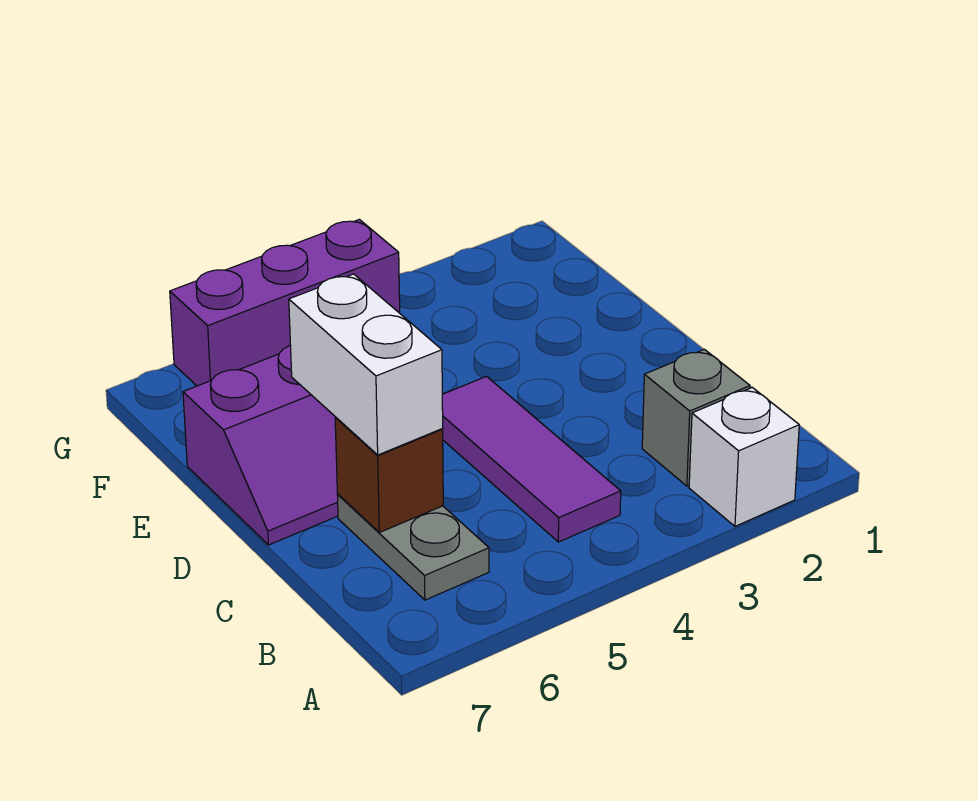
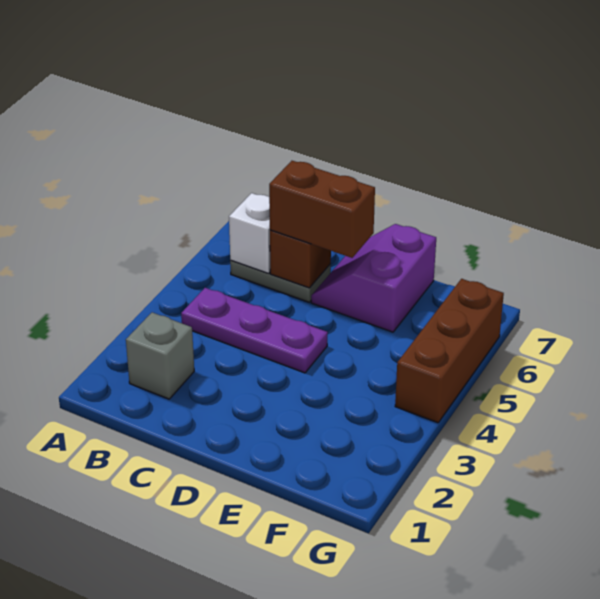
white 1x1 brick [689,388,799,526] -> white 1x1 brick moved to [229,193,270,273]
purple 1x3 tile [442,376,621,542] -> purple 1x3 plate [181,288,328,373]
white 1x2 brick [289,274,443,455] -> brown 1x2 brick [269,161,375,258]
purple 1x3 brick [170,219,400,386] -> brown 1x3 brick [395,279,504,423]

